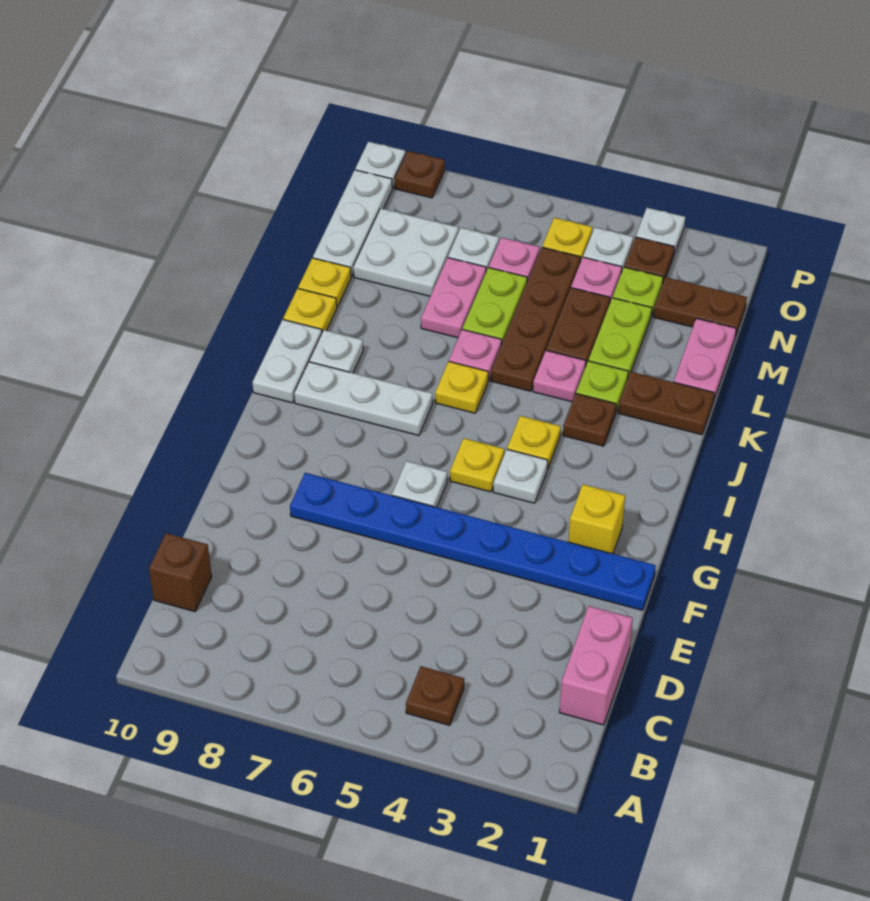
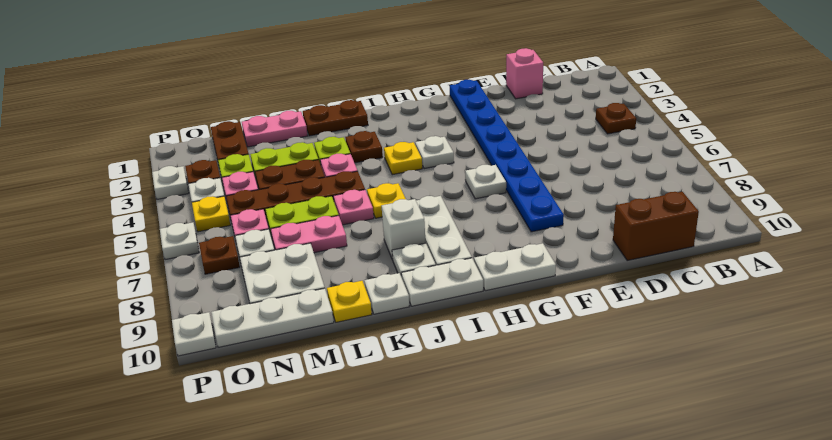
pink 1x2 brick [559,606,633,725] -> pink 1x1 brick [506,48,543,99]
brown 1x1 brick [149,533,212,612] -> brown 1x2 brick [613,192,699,261]
yellow 1x1 brick [568,484,625,554] -> none
none -> white 1x2 plate [474,243,556,291]
yellow 1x1 plate [450,438,504,492] -> none
none -> white 1x1 brick [382,199,426,260]
brown 1x2 plate [618,372,714,435] -> brown 1x2 plate turned to [303,100,368,136]
yellow 1x1 plate [283,289,337,332] -> white 1x1 plate [364,273,410,314]
none -> white 1x1 plate [160,222,199,260]
brown 1x1 plate [395,151,445,198] -> brown 1x1 plate moved to [199,236,240,274]

